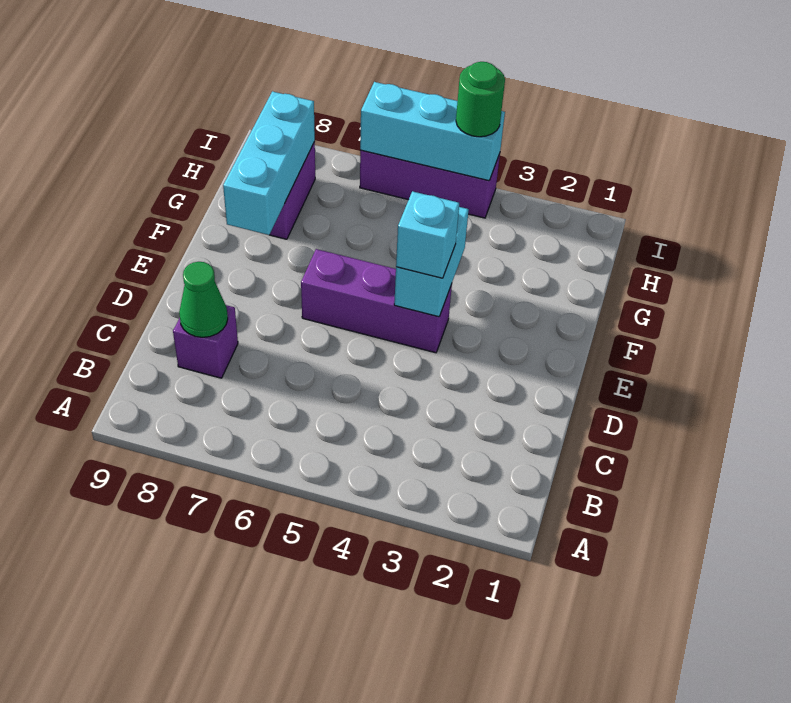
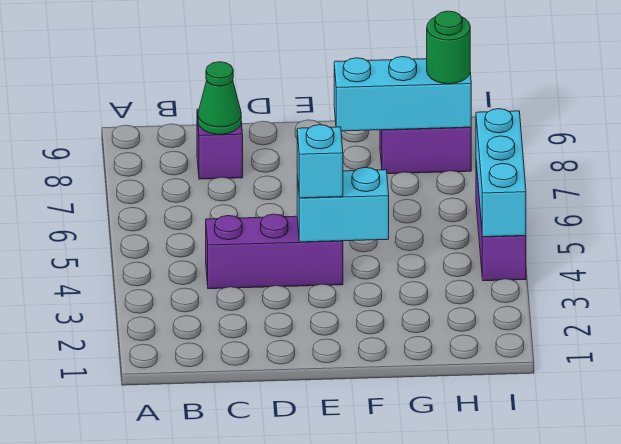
purple 1x3 brick [301,249,452,353] -> purple 1x3 brick turned to [206,214,343,289]
green 1x1 round brick [456,62,505,137] -> green 1x1 round brick moved to [427,11,470,84]

